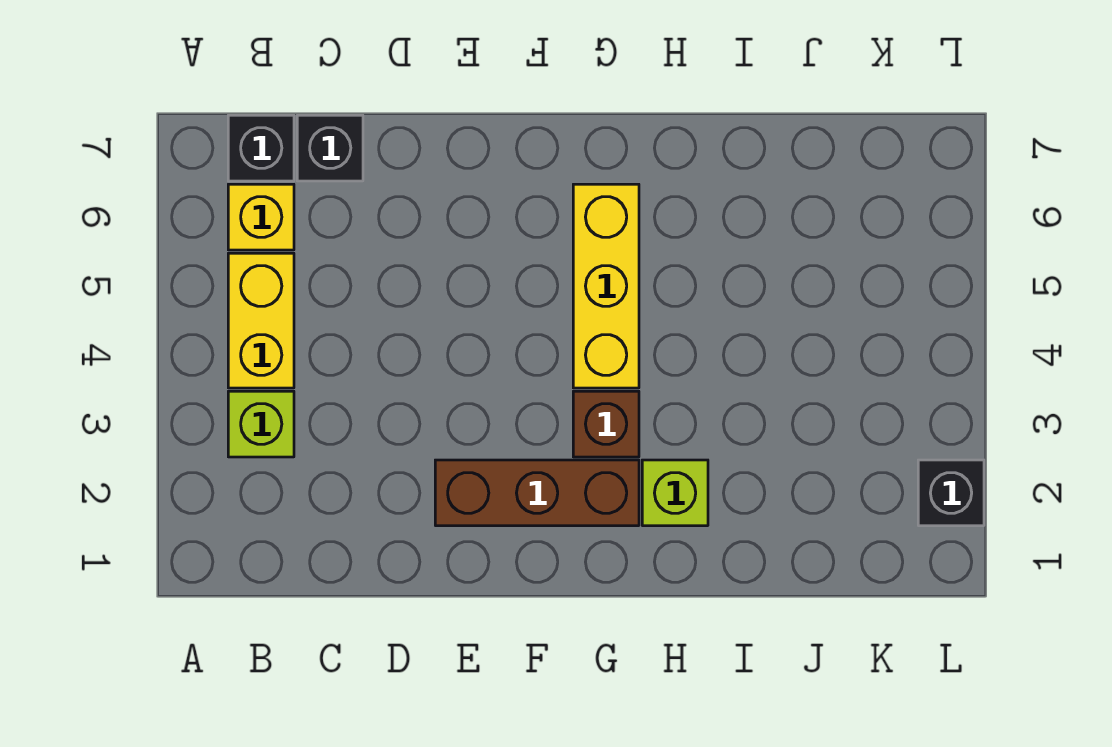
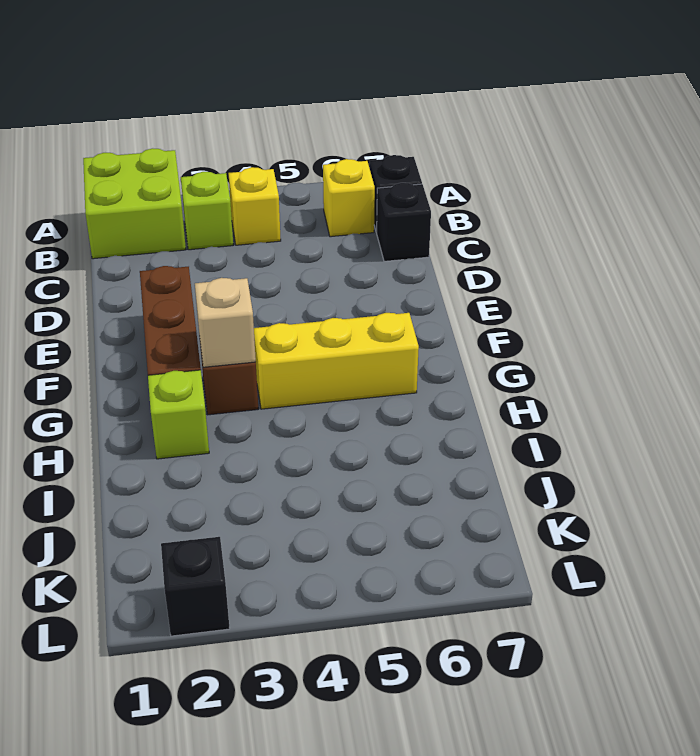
none -> lime 2x2 brick [83,148,186,259]
yellow 1x2 brick [228,253,294,388] -> yellow 1x1 brick [229,167,281,245]
none -> tan 1x1 brick [195,278,256,367]

